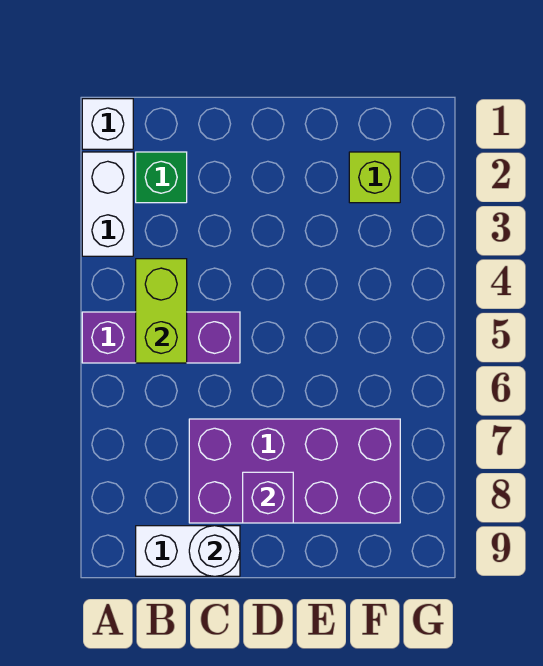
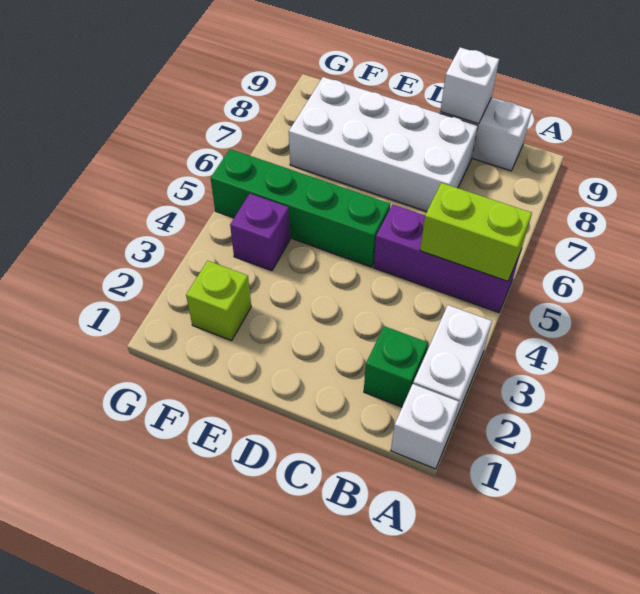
lime 1x2 brick [136,259,187,363] -> lime 1x2 brick turned to [420,183,532,281]
purple 2x4 brick [189,419,400,523] -> white 2x4 brick [289,77,478,212]
white 1x1 round brick [189,526,240,576] -> white 1x1 brick [440,48,499,124]
none -> green 1x4 brick [211,149,390,267]
purple 1x1 brick [243,472,293,523] -> purple 1x1 brick moved to [230,194,290,271]

